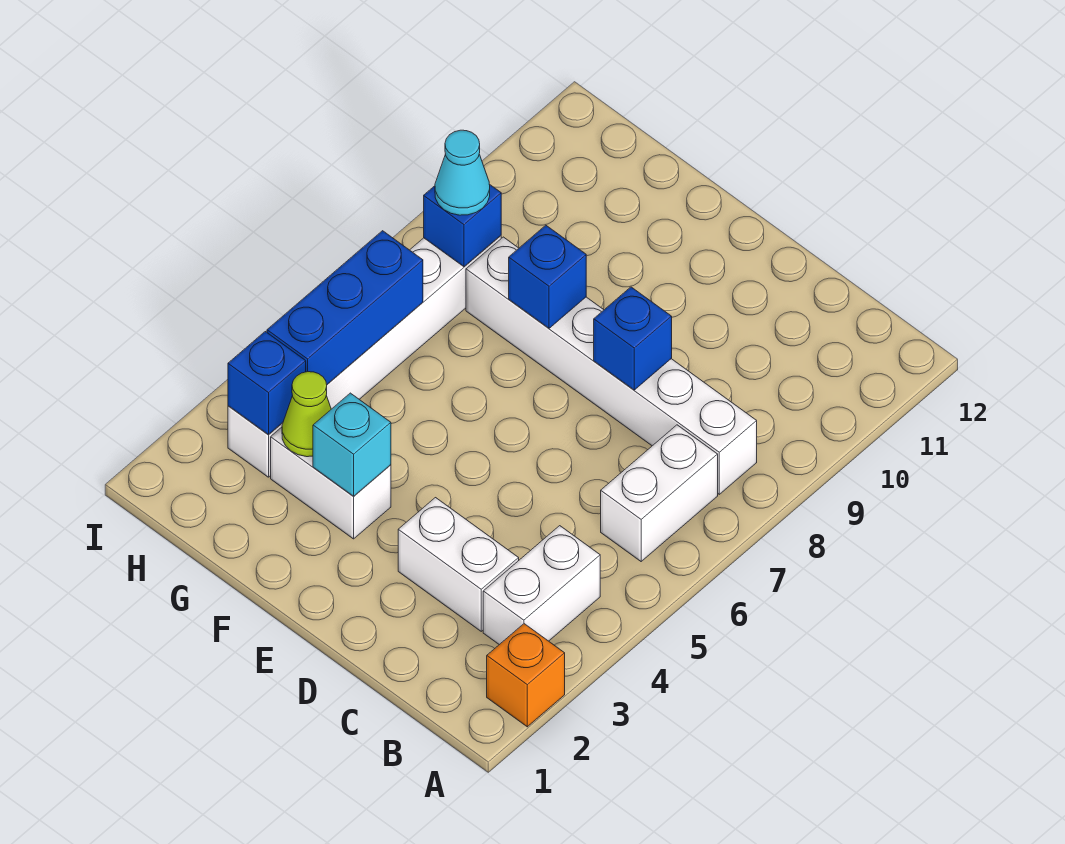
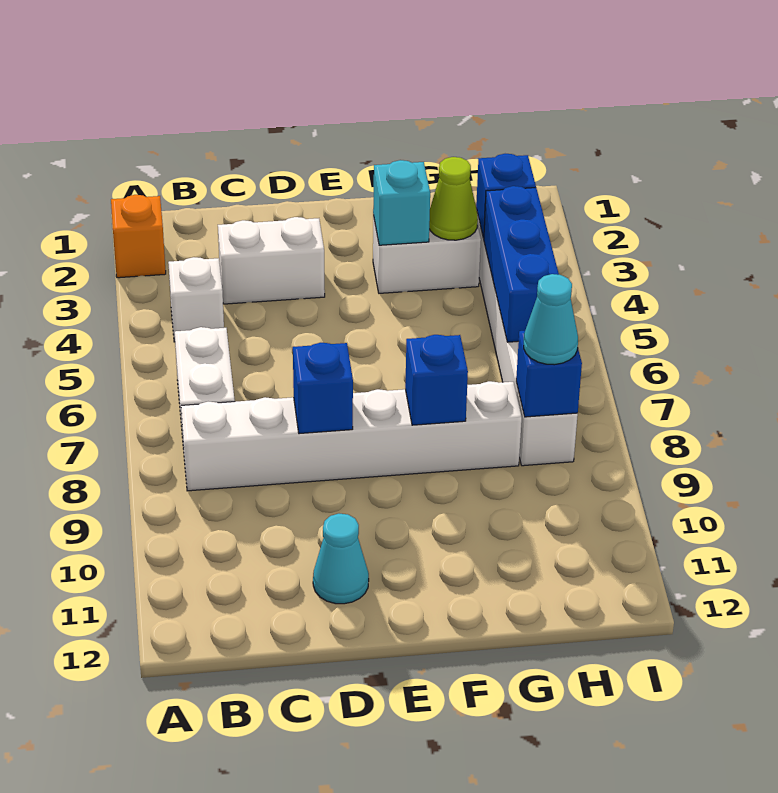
white 1x2 brick [483,526,600,645] -> white 1x1 brick [168,257,224,342]
none -> cyan 1x1 cone [313,514,369,604]

